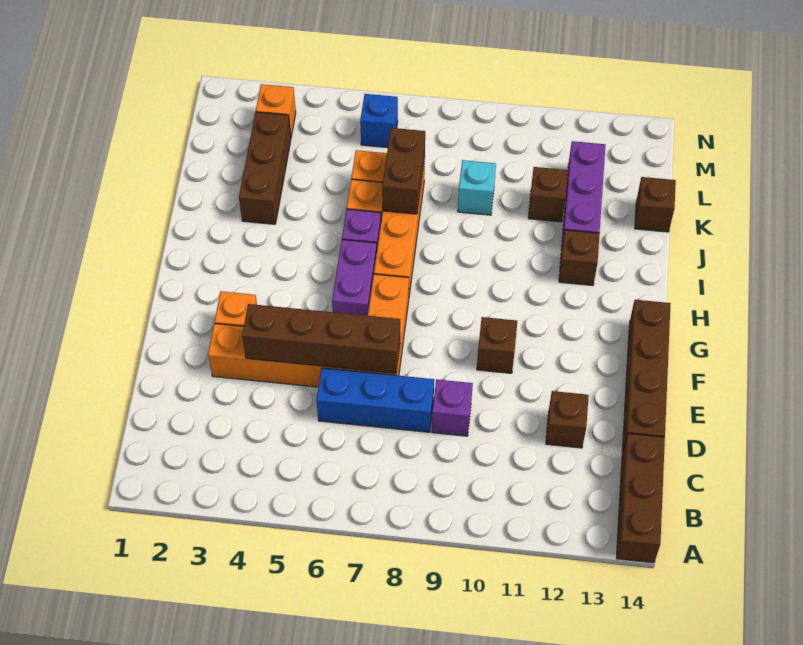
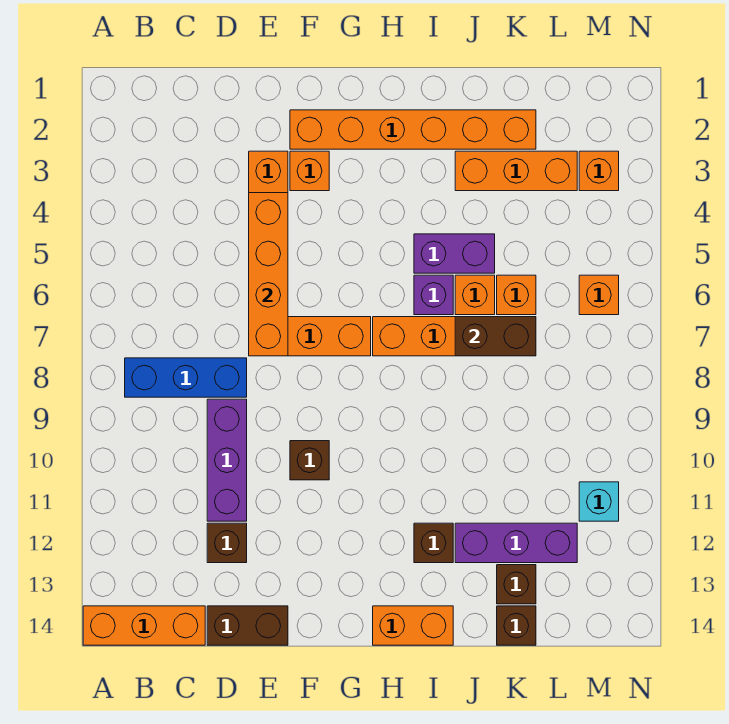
brown 1x3 brick [617,434,665,563] -> orange 1x3 brick [83,606,205,645]
blue 1x3 brick [316,368,434,432] -> blue 1x3 brick turned to [125,358,247,397]
purple 1x1 brick [432,379,473,436] -> purple 1x3 brick [207,399,247,521]
brown 1x4 brick [622,300,671,452] -> brown 1x2 brick [207,606,288,645]
brown 1x4 brick [242,304,400,373] -> orange 1x4 brick [249,193,288,356]
none -> orange 1x6 brick [290,110,536,149]
purple 1x2 brick [332,240,377,316] -> purple 1x2 brick moved to [414,234,495,273]
none -> orange 1x2 brick [373,606,453,645]
brown 1x3 brick [239,112,291,224] -> orange 1x3 brick [455,151,577,191]
cyan 1x1 brick [458,160,496,215] -> cyan 1x1 brick moved to [579,482,619,521]
brown 1x1 brick [528,167,568,222] -> brown 1x1 brick moved to [497,565,536,604]
blue 1x1 brick [360,94,398,148] -> orange 1x1 brick [579,275,619,315]

